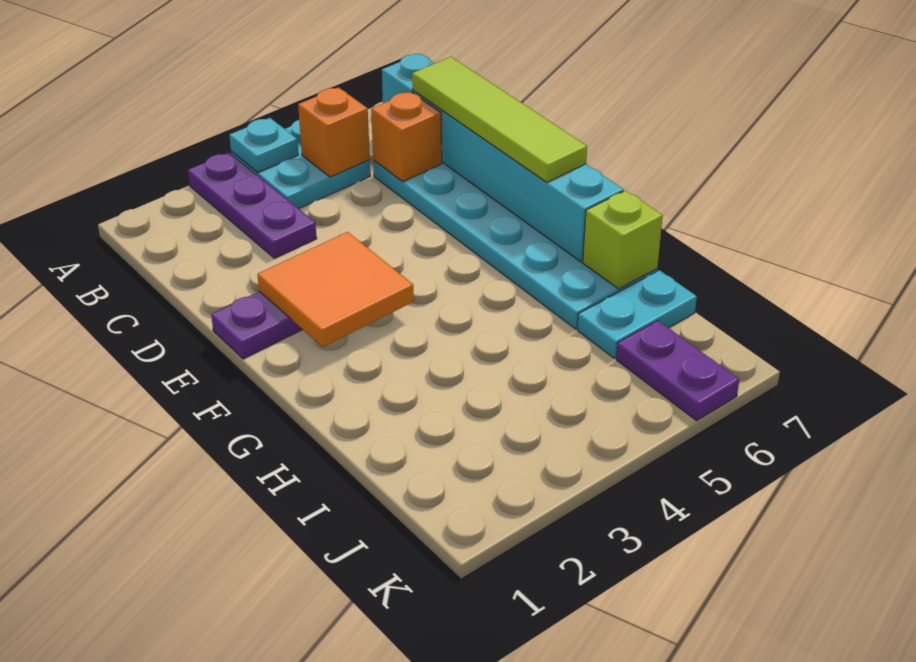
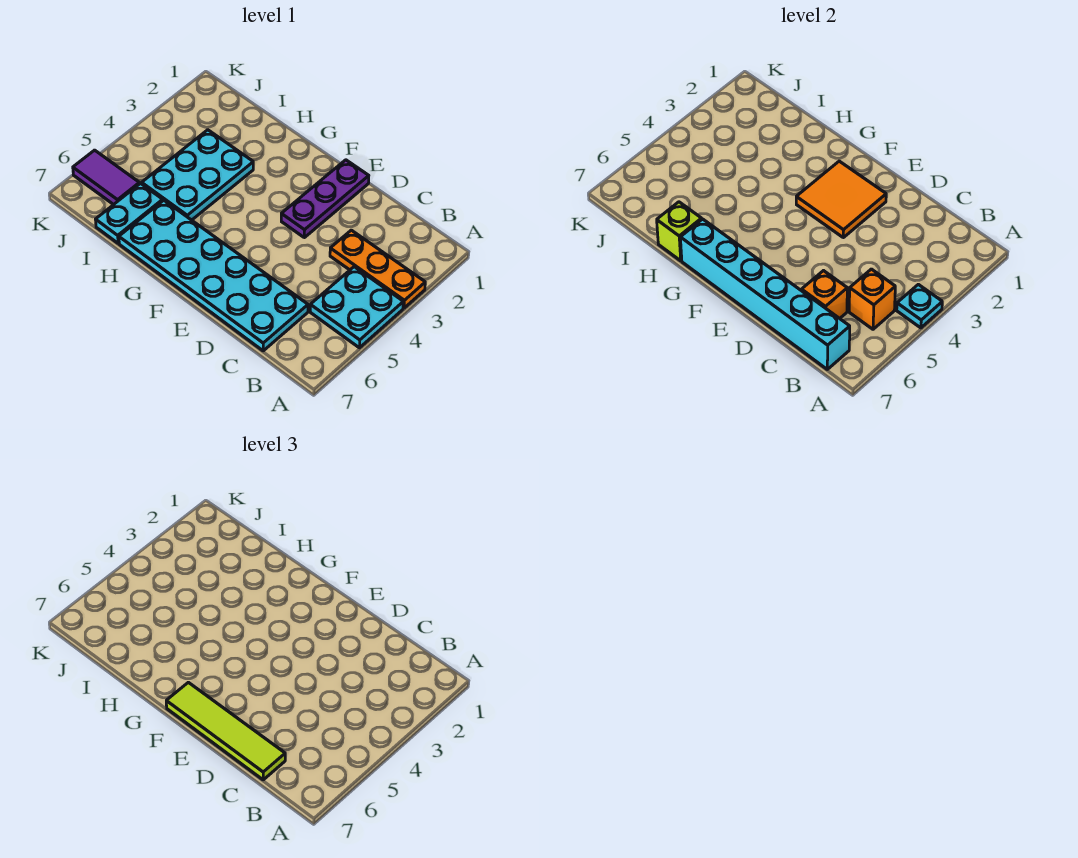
purple 1x3 plate [188,153,317,258] -> orange 1x3 plate [330,230,425,308]
none -> cyan 2x3 plate [142,130,253,220]
purple 1x2 plate [616,321,739,421] -> purple 1x2 tile [73,150,139,205]

